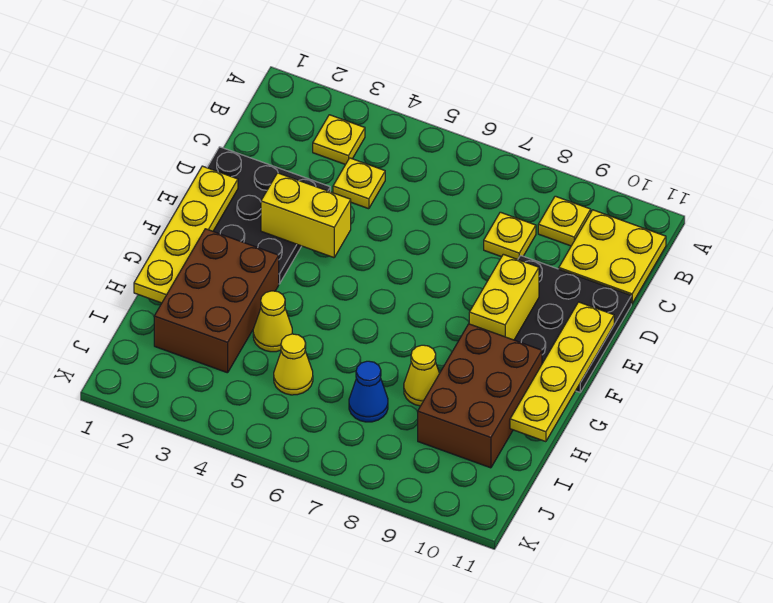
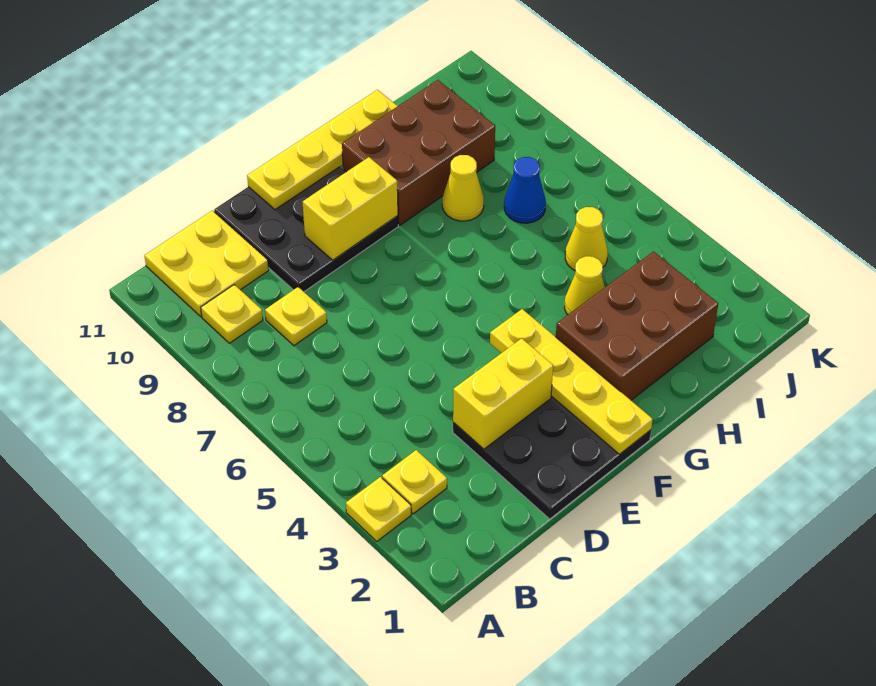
yellow 1x1 plate [333,158,385,209] -> yellow 1x1 plate moved to [346,477,411,541]
yellow 1x4 plate [134,166,238,303] -> yellow 1x4 plate turned to [490,309,653,454]
yellow 1x2 brick [261,173,351,258] -> yellow 1x2 brick turned to [453,338,553,449]

